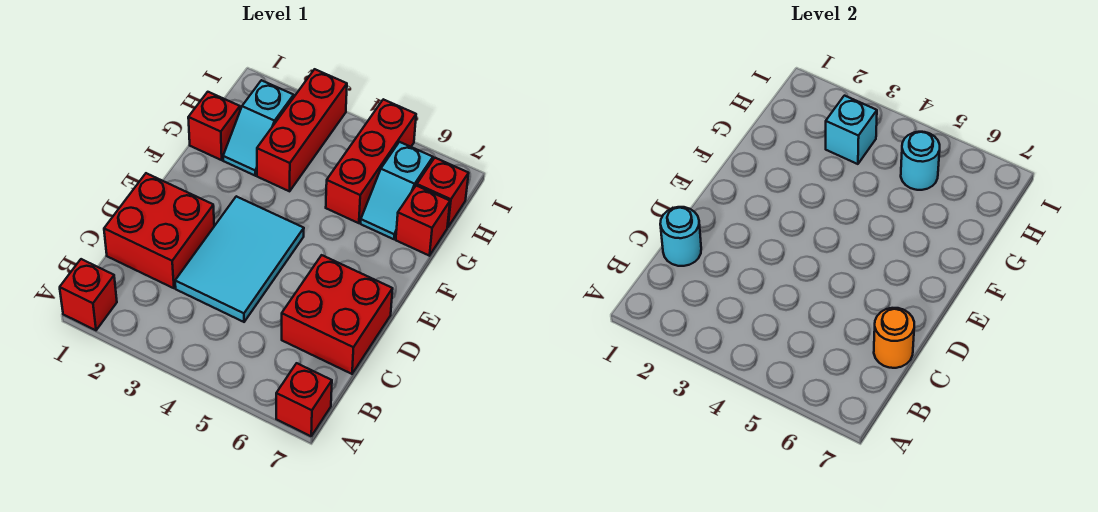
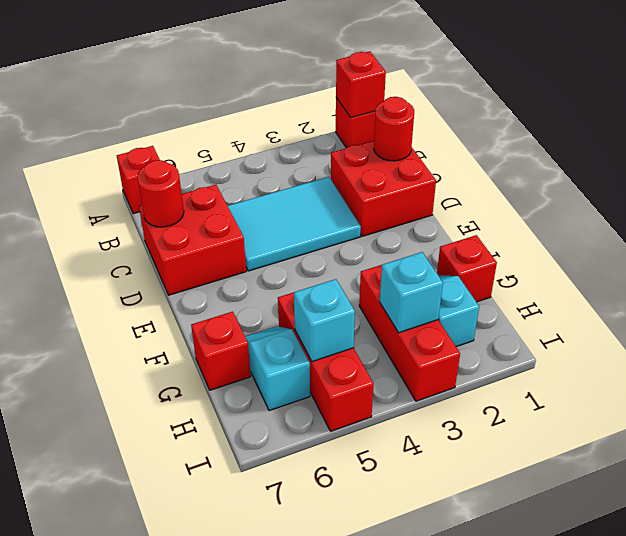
cyan 1x1 round brick [660,207,701,266] -> red 1x1 round brick [374,97,414,161]
cyan 2x3 tile [175,196,304,322] -> cyan 2x3 tile turned to [228,177,361,271]
orange 1x1 round brick [874,308,914,368] -> red 1x1 round brick [137,160,184,227]
cyan 1x1 round brick [901,132,940,190] -> cyan 1x1 brick [294,279,355,362]
red 1x1 brick [417,158,469,227] -> red 1x1 brick moved to [336,51,386,118]

